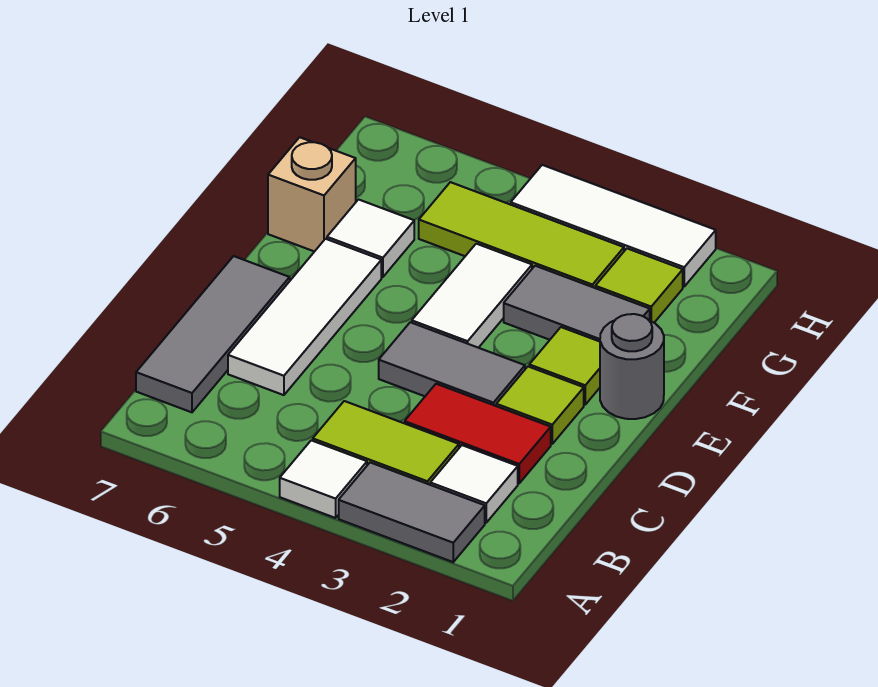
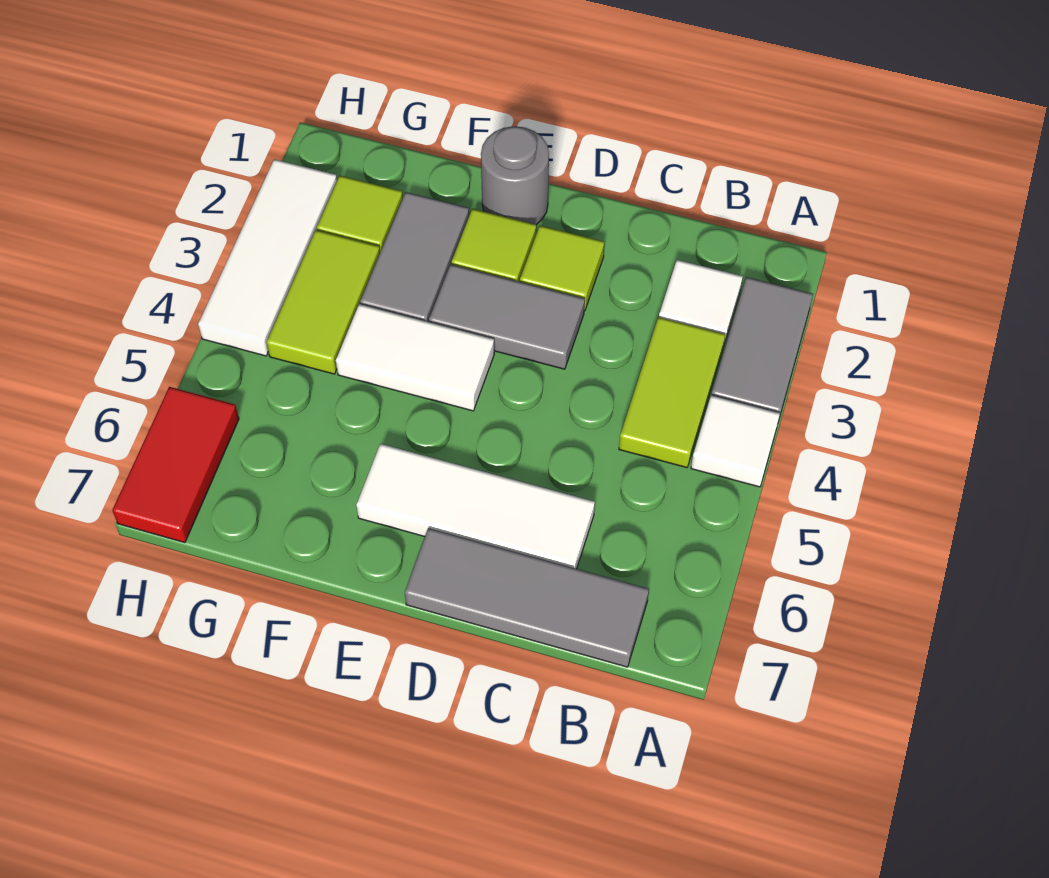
red 1x2 tile [405,384,551,483] -> red 1x2 tile moved to [112,387,239,543]
grey 1x2 tile [379,322,525,406] -> grey 1x2 tile turned to [429,264,585,369]
white 1x1 tile [327,200,414,277] -> none
tan 1x1 brick [268,137,356,252] -> none
lime 1x3 tile [419,182,624,288] -> lime 1x2 tile [267,230,380,374]

